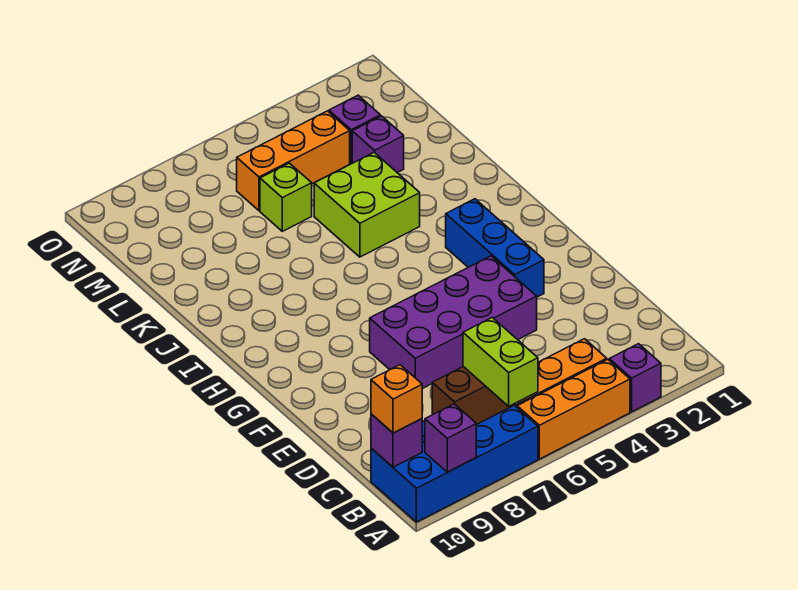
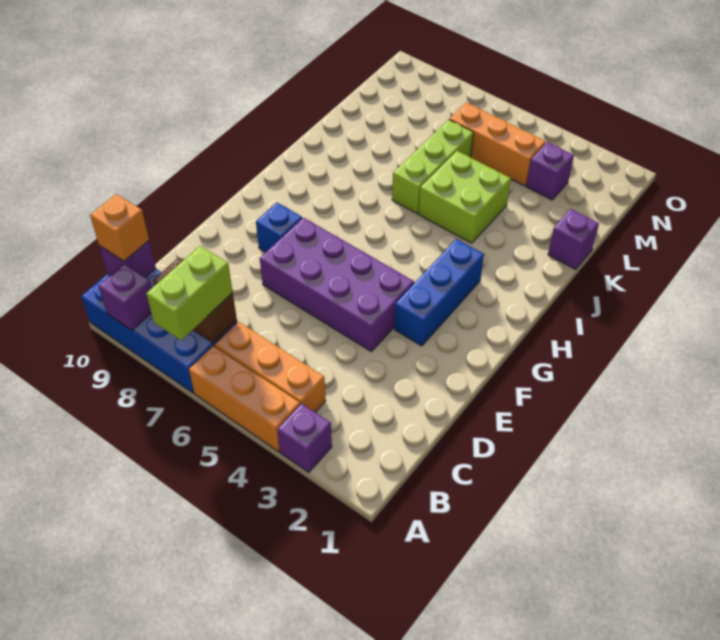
none -> blue 1x1 brick [256,203,302,252]
purple 1x1 brick [352,116,404,173] -> purple 1x1 brick moved to [548,209,599,270]
lime 1x1 brick [260,163,312,231] -> lime 1x3 brick [392,120,474,213]

